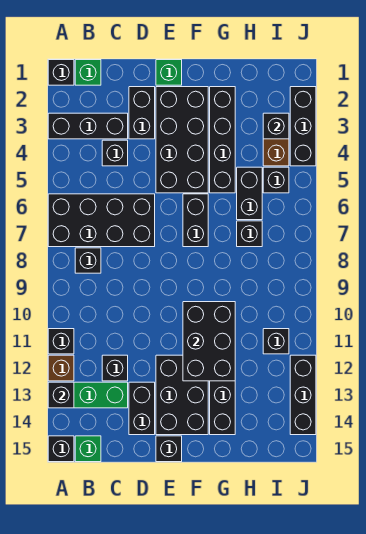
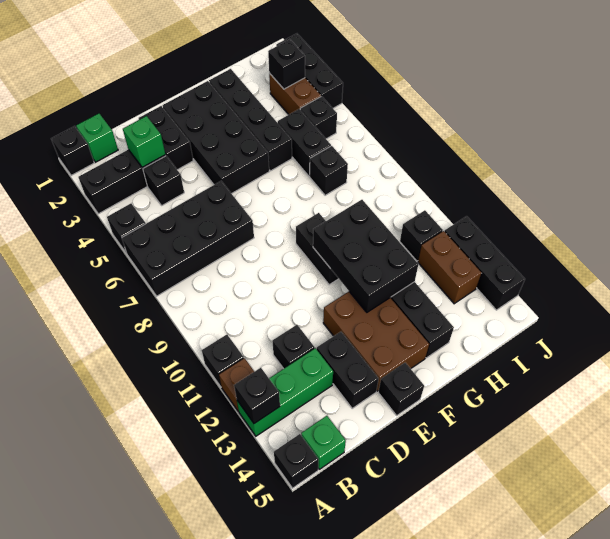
black 1x1 brick [75,248,101,273] -> black 1x1 brick moved to [107,204,146,254]
green 1x1 brick [156,60,182,85] -> green 1x1 brick moved to [123,116,165,167]
black 2x3 brick [156,355,208,435] -> brown 2x3 brick [323,292,429,391]
black 1x2 brick [183,194,208,247] -> black 1x2 brick moved to [296,213,339,285]
none -> brown 1x2 brick [418,231,482,304]

